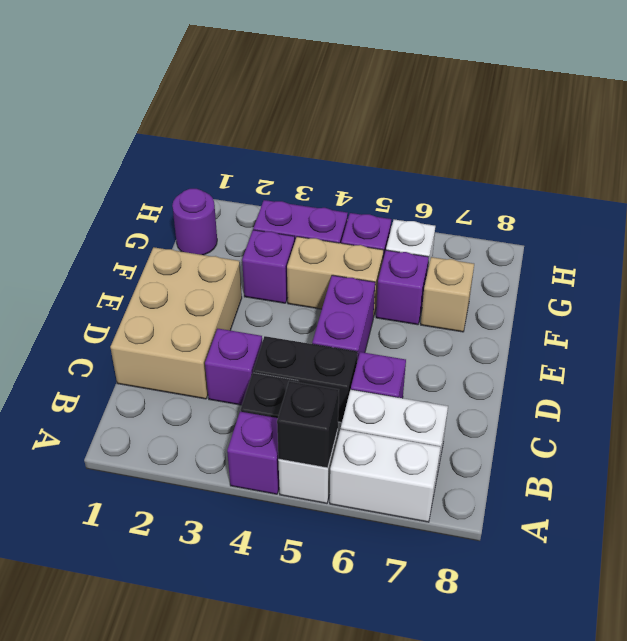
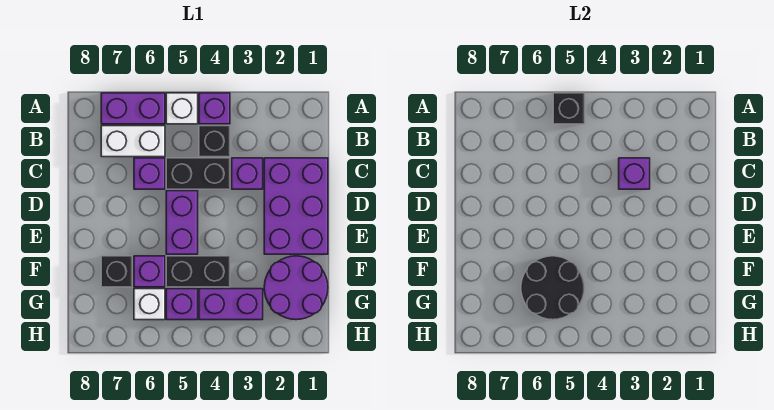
white 1x2 brick [330,429,441,522] -> purple 1x2 brick [101,93,165,124]
tan 2x3 brick [110,247,242,399] -> purple 2x3 brick [264,158,328,254]
purple 1x1 brick [242,230,295,303] -> purple 1x1 brick moved to [619,158,650,189]
tan 1x2 brick [287,237,384,315] -> black 1x2 brick [166,256,230,287]
none -> black 2x2 round brick [521,256,585,320]
tan 1x1 brick [421,257,474,332] -> black 1x1 brick [101,256,132,287]
purple 1x1 round brick [172,189,217,255] -> purple 2x2 round brick [264,256,328,320]

